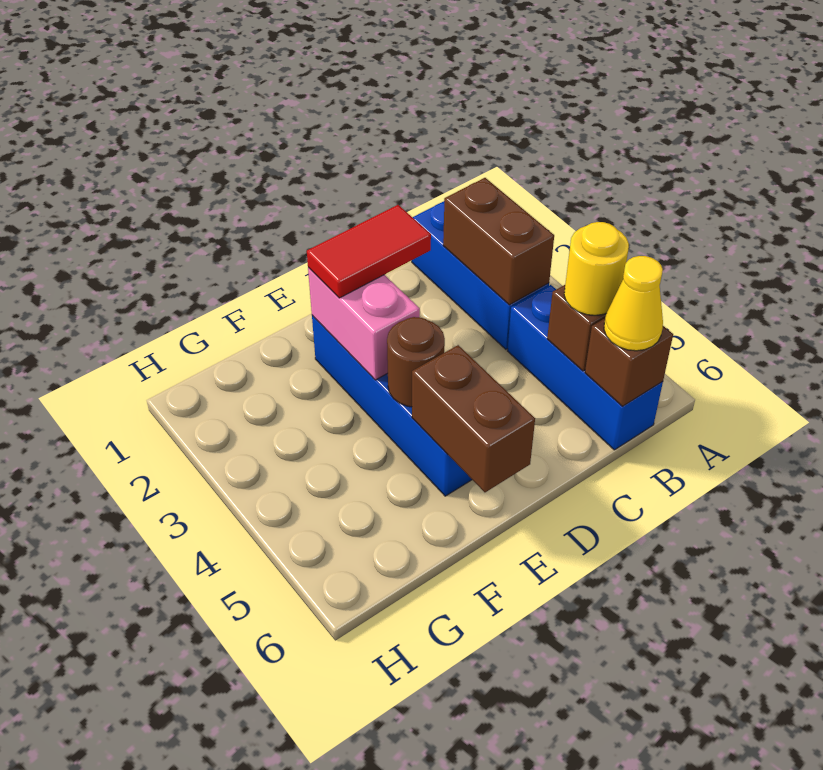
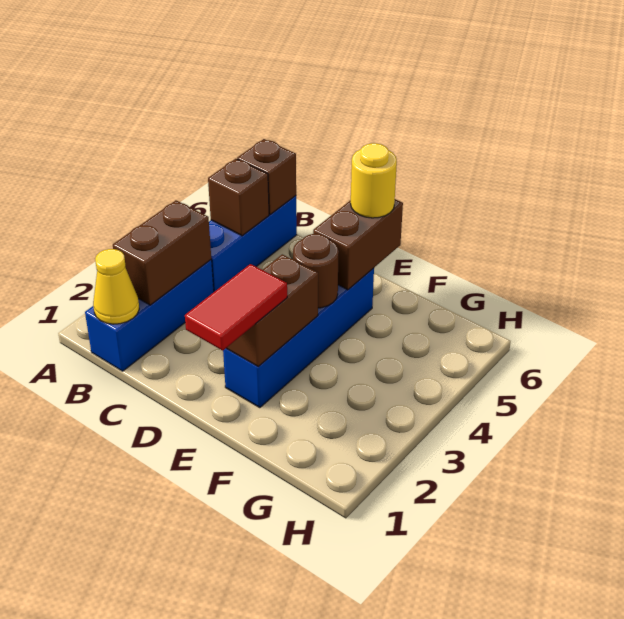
yellow 1x1 round brick [564,222,629,315] -> yellow 1x1 round brick moved to [351,143,397,218]
yellow 1x1 cone [604,256,663,351] -> yellow 1x1 cone moved to [93,249,139,324]
red 1x2 tile [307,205,431,298] -> red 1x2 tile turned to [185,264,287,351]
pink 1x2 brick [308,267,420,380] -> brown 1x2 brick [226,254,318,367]

